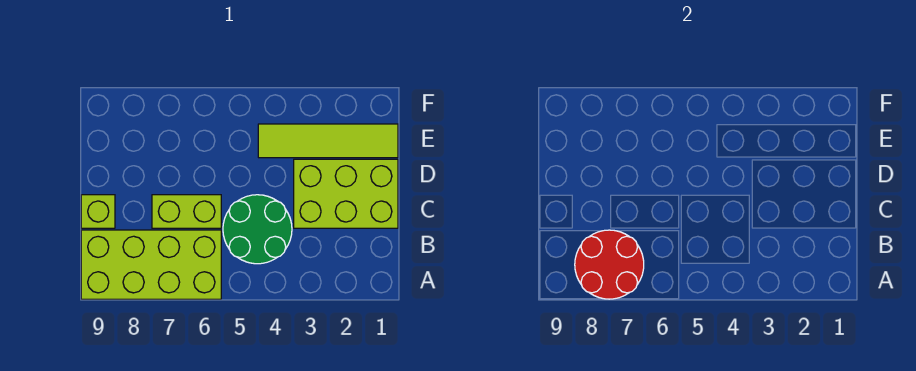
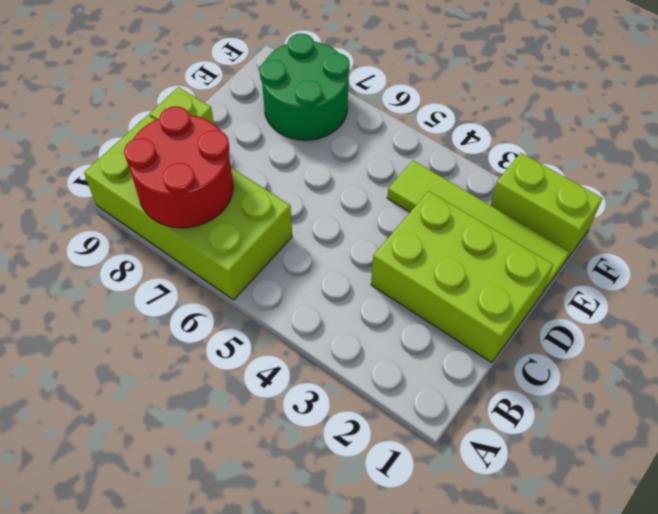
green 2x2 round brick [223,195,292,264] -> green 2x2 round brick moved to [260,33,350,140]
lime 1x2 brick [152,195,221,228] -> lime 1x2 brick moved to [491,153,602,259]

